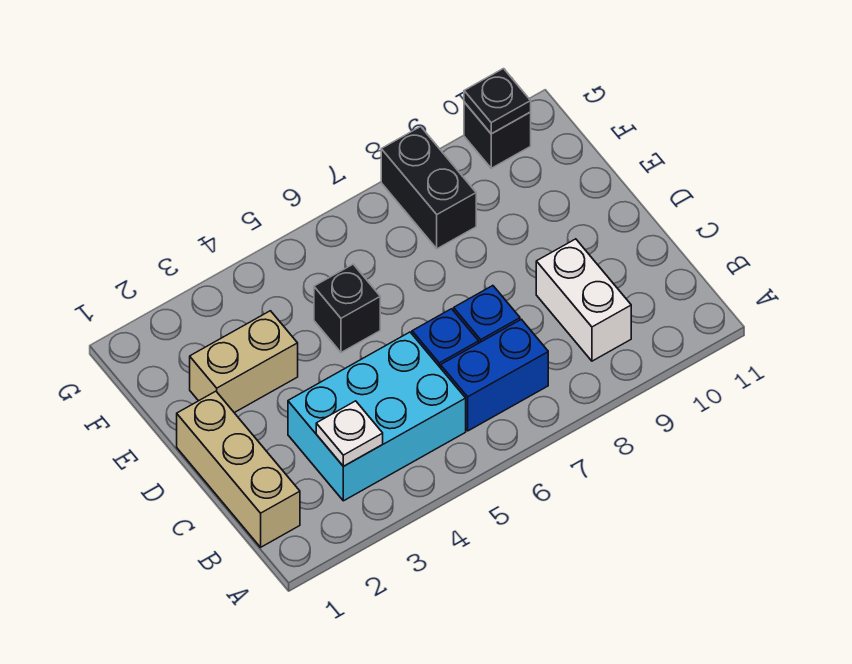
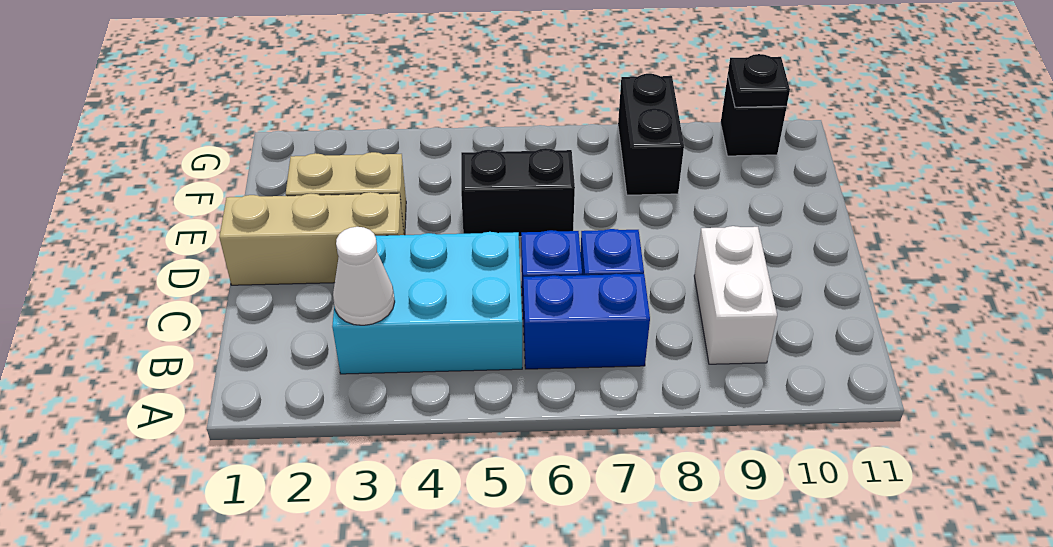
tan 1x3 brick [177,391,300,547] -> tan 1x3 brick turned to [219,192,404,285]
white 1x1 plate [316,401,383,466] -> white 1x1 cone [333,227,395,325]
black 1x1 brick [314,264,380,352] -> black 1x2 brick [461,148,575,237]

